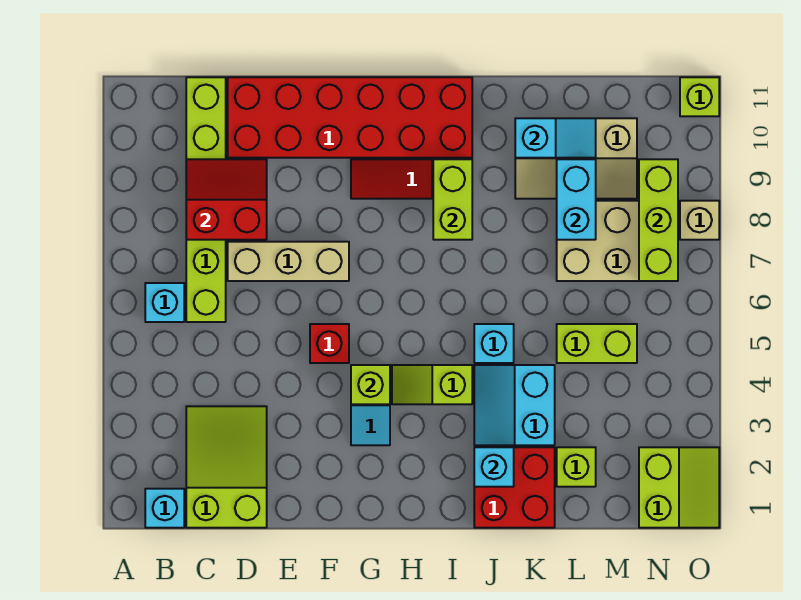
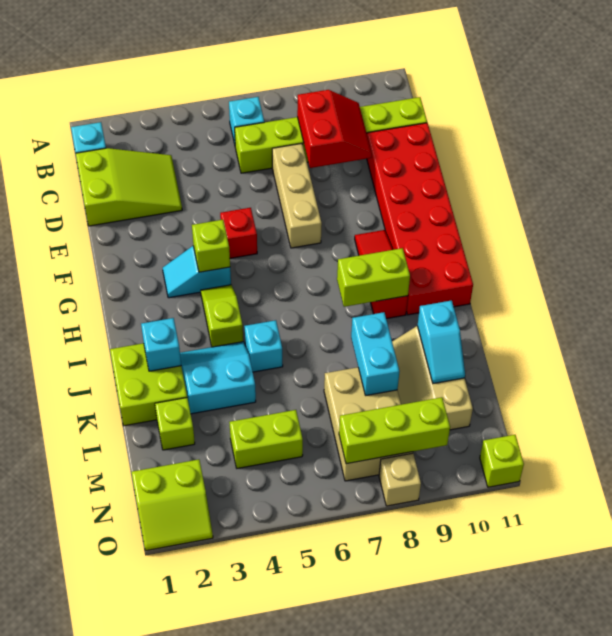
red 2x2 brick [474,447,555,528] -> lime 2x2 brick [110,343,187,426]
lime 1x2 brick [557,324,637,363] -> lime 1x2 brick turned to [230,410,303,468]
cyan 1x2 brick [557,159,596,240] -> cyan 1x2 brick turned to [351,312,399,395]

